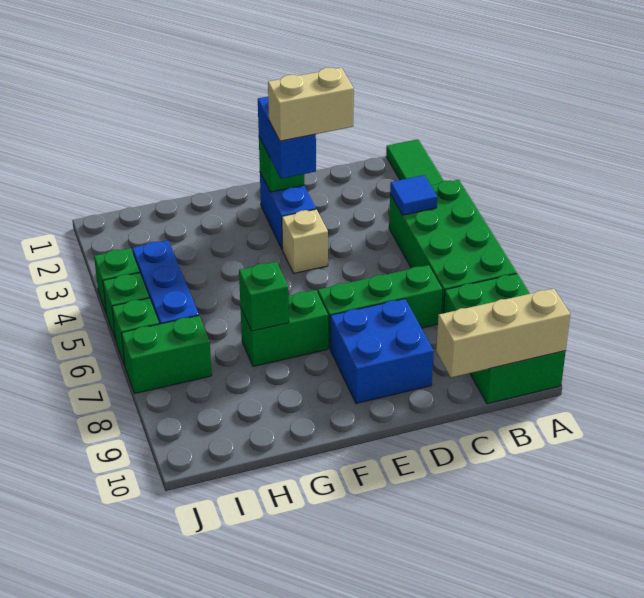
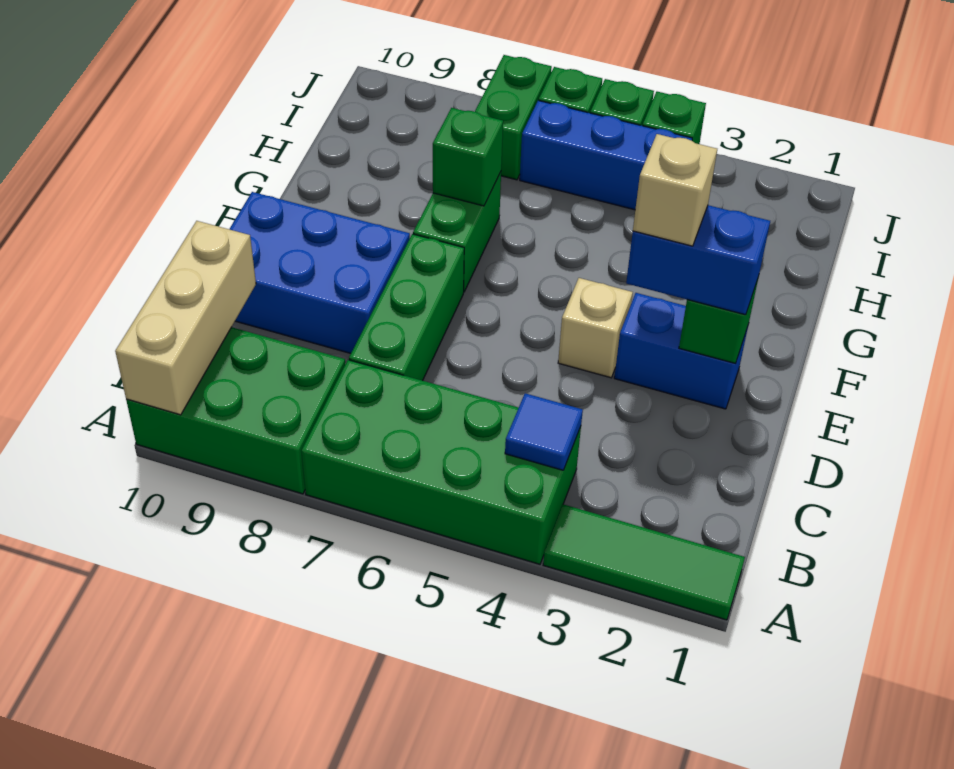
tan 1x2 brick [268,68,354,141] -> tan 1x1 brick [633,134,717,246]
blue 2x2 brick [330,299,434,403] -> blue 2x3 brick [230,192,410,353]

